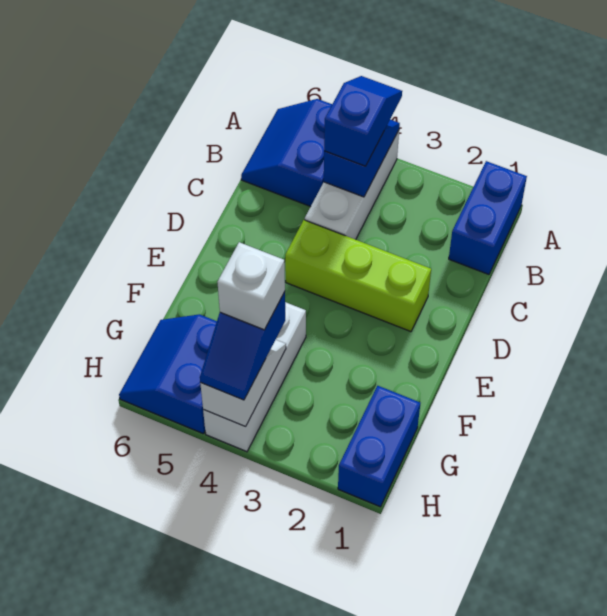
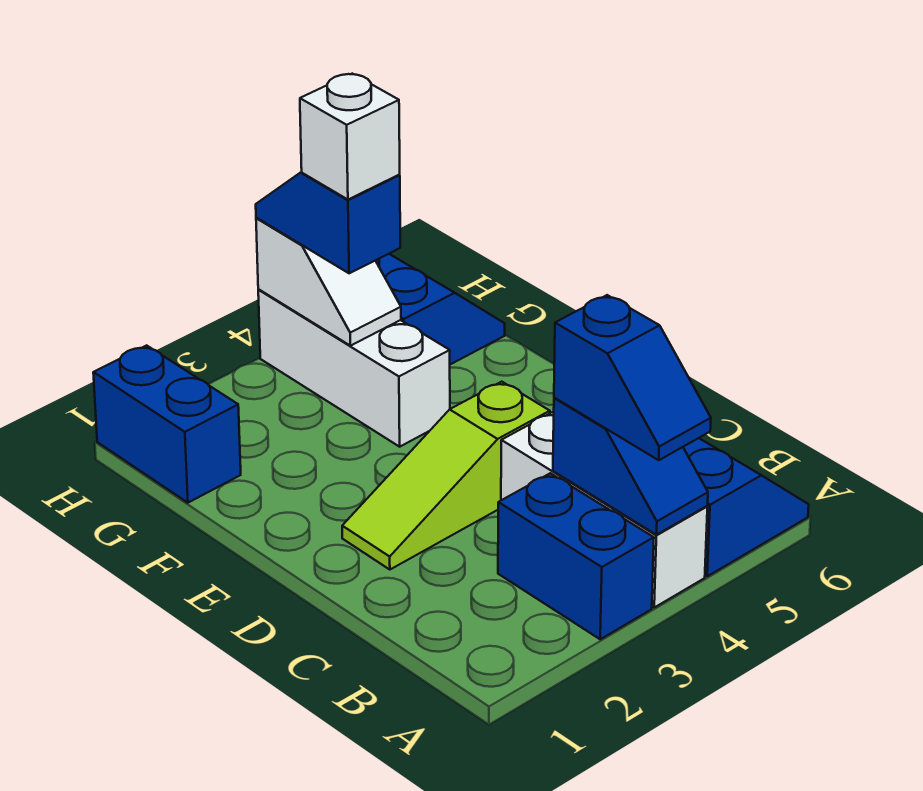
blue 1x2 brick [449,161,527,275] -> blue 1x2 brick moved to [498,473,654,639]
lime 1x3 brick [285,220,431,332] -> lime 1x3 slope [342,382,550,570]

